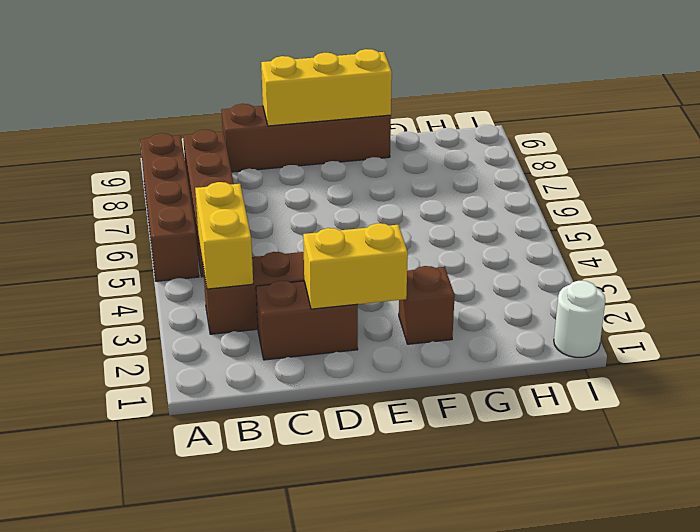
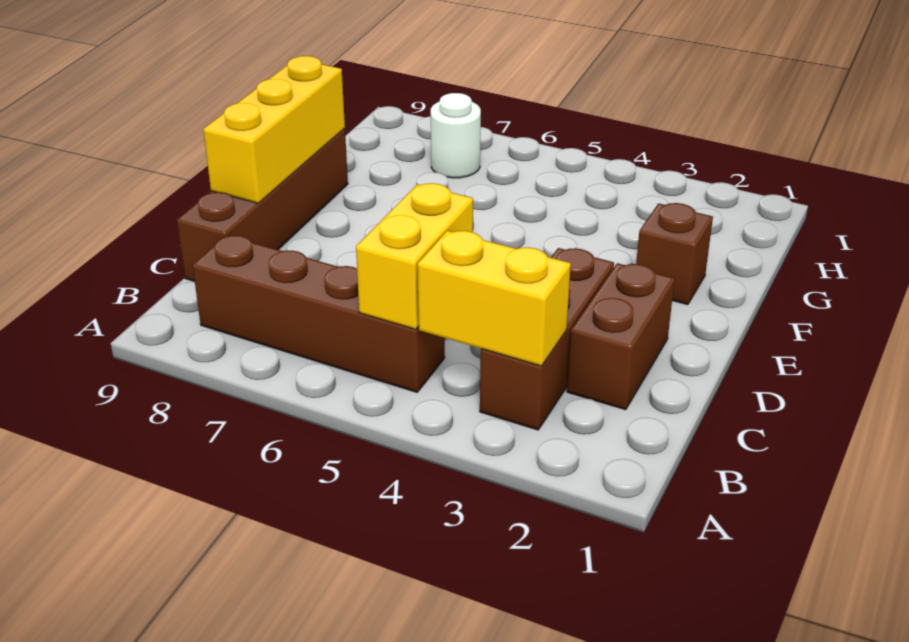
brown 1x4 brick [140,133,199,281] -> none
yellow 1x2 brick [303,223,408,309] -> yellow 1x2 brick moved to [356,183,473,329]
white 1x1 round brick [554,281,605,357] -> white 1x1 round brick moved to [431,93,481,178]

